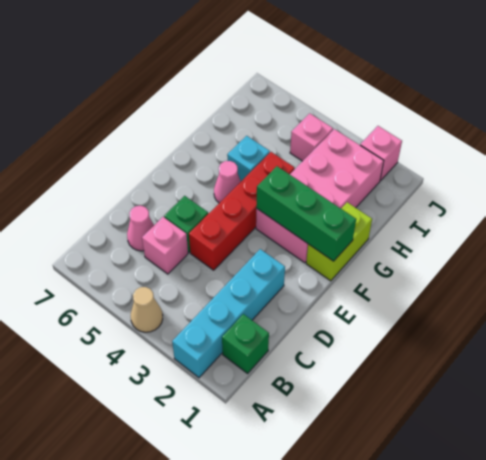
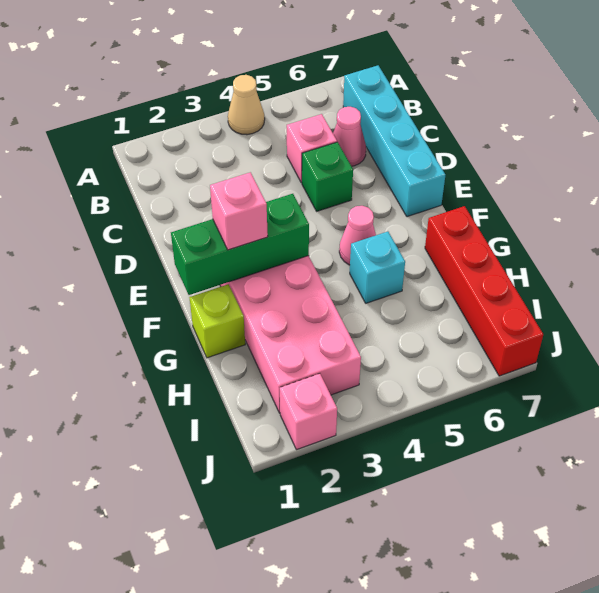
cyan 1x4 brick [172,249,285,378] -> cyan 1x4 brick moved to [343,65,445,217]
green 1x1 brick [222,314,269,373] -> none
red 1x4 brick [189,152,295,270] -> red 1x4 brick moved to [425,206,543,376]
lime 1x2 brick [306,202,372,281] -> lime 1x1 brick [189,284,245,358]
pink 1x1 brick [290,113,333,161] -> pink 1x1 brick moved to [210,172,268,250]

